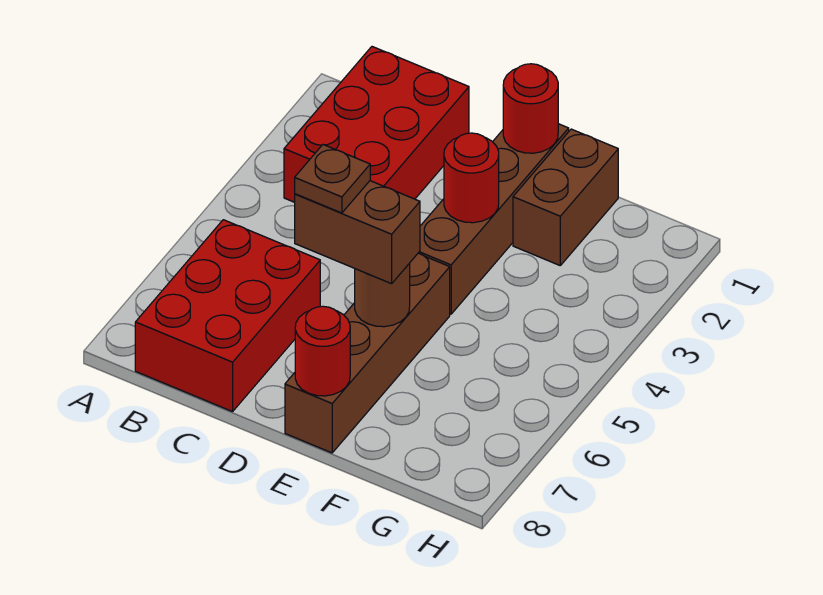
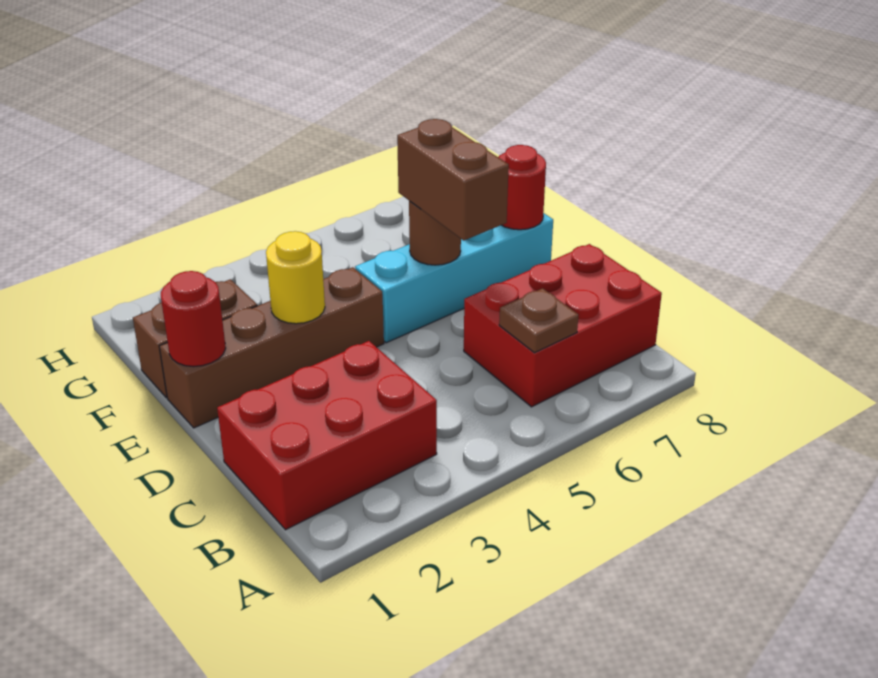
brown 1x1 plate [295,145,370,213] -> brown 1x1 plate moved to [499,288,578,353]
red 1x1 round brick [444,133,499,223] -> yellow 1x1 round brick [266,231,325,324]
brown 1x4 brick [285,253,450,453] -> cyan 1x4 brick [355,213,553,343]

